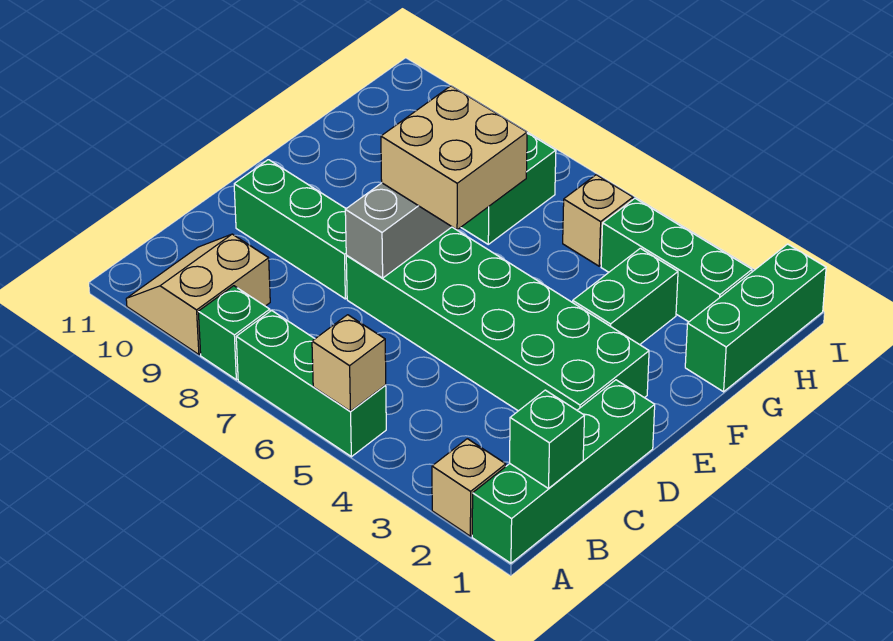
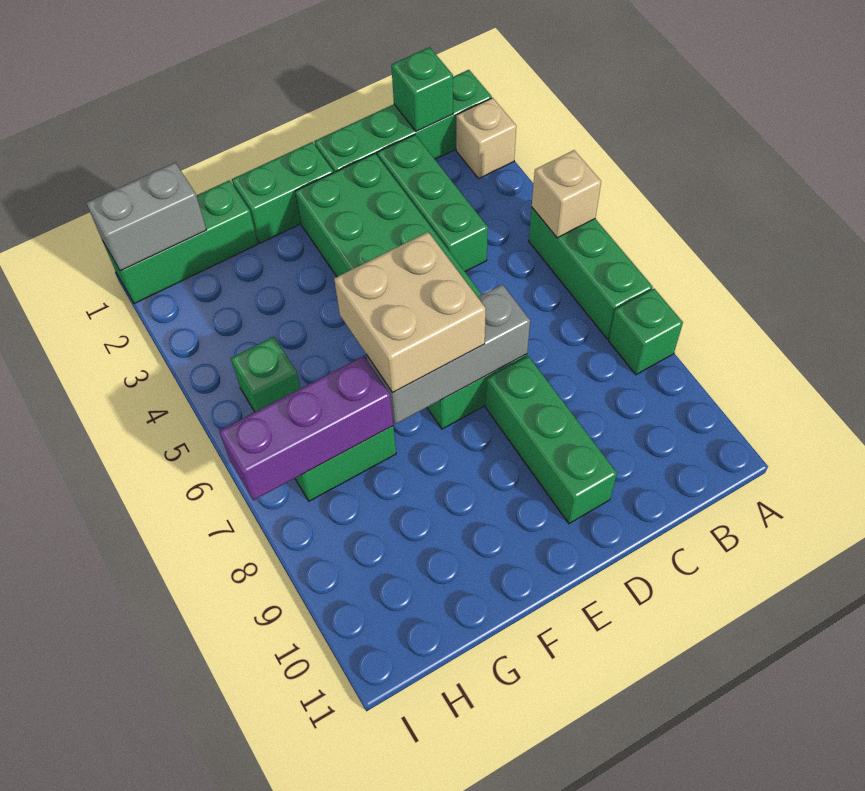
tan 2x2 slope [126,234,270,355] -> none
green 1x2 brick [573,248,678,345] -> green 1x2 brick moved to [232,142,334,243]
none -> purple 1x3 brick [219,356,393,500]
none -> grey 1x2 brick [86,163,206,271]
green 1x3 brick [601,198,752,322] -> green 1x3 brick moved to [377,135,488,272]
tan 1x1 brick [563,175,633,266] -> green 1x1 brick [231,337,301,412]

